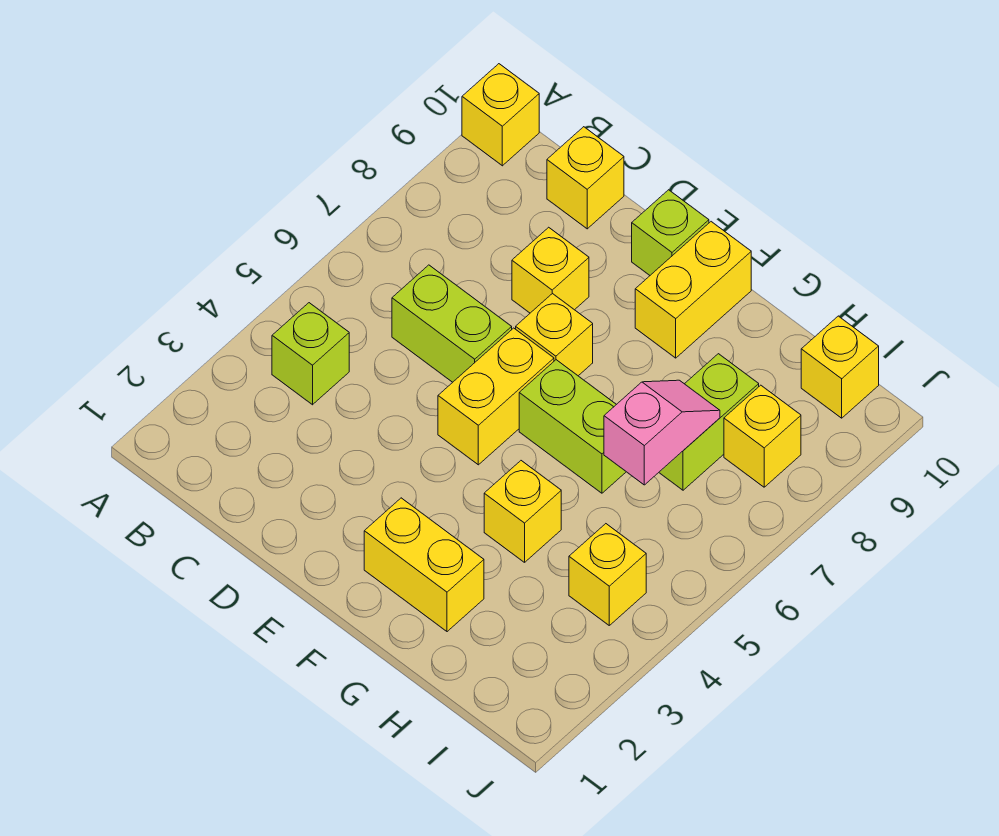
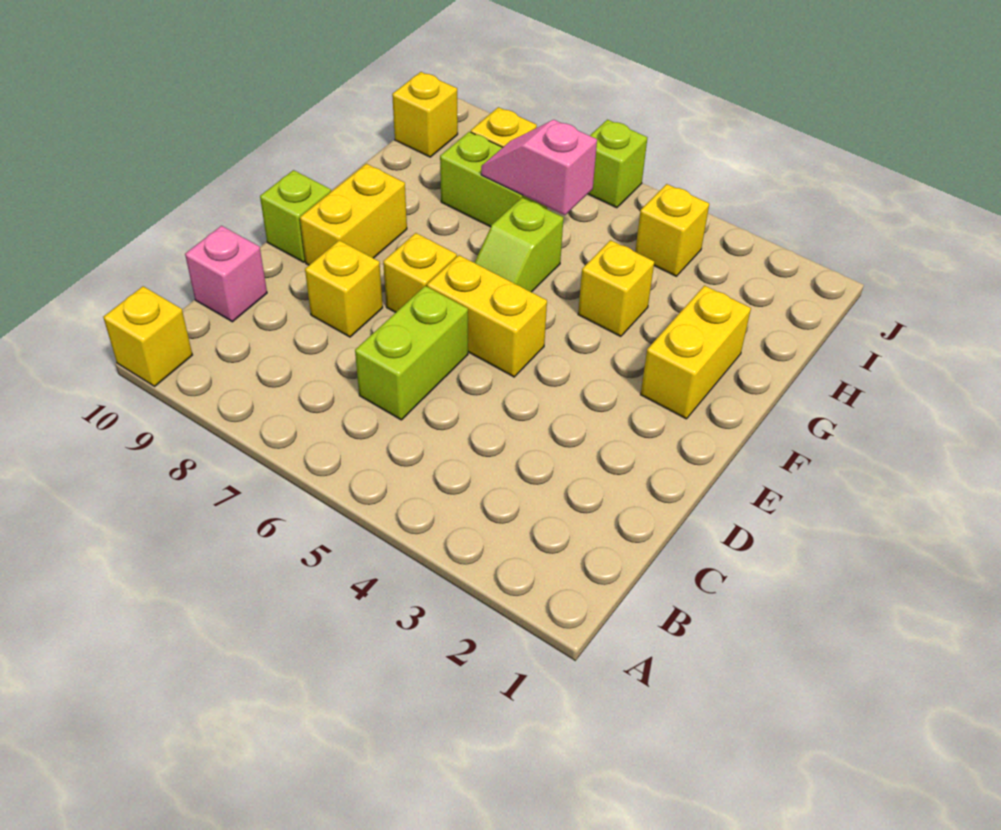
lime 1x1 brick [272,303,349,405] -> lime 1x1 brick moved to [588,120,647,208]
yellow 1x1 brick [547,127,624,229] -> pink 1x1 brick [185,226,267,322]
lime 1x2 brick [519,360,626,493] -> lime 1x2 slope [474,198,563,292]
yellow 1x2 brick [635,222,751,358] -> yellow 1x2 brick turned to [300,164,407,265]

